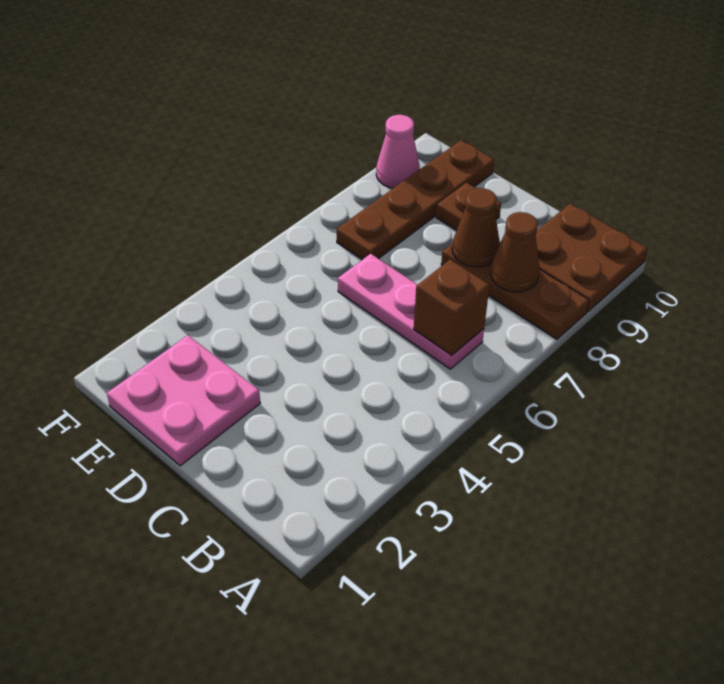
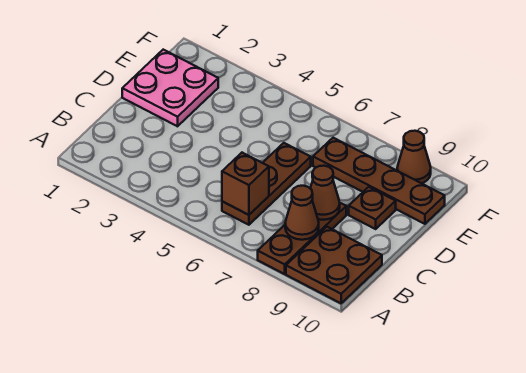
pink 1x3 plate [338,254,484,369] -> brown 1x3 plate [222,143,311,225]
pink 1x1 cone [376,115,420,188] -> brown 1x1 cone [397,131,431,183]

